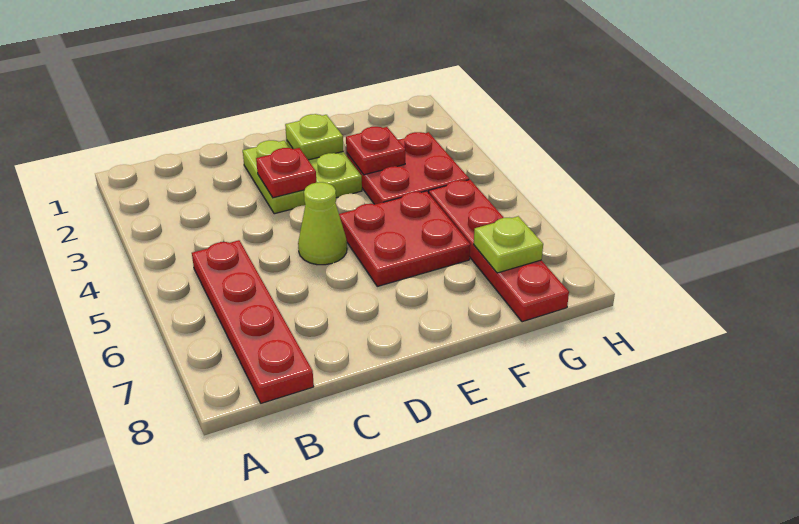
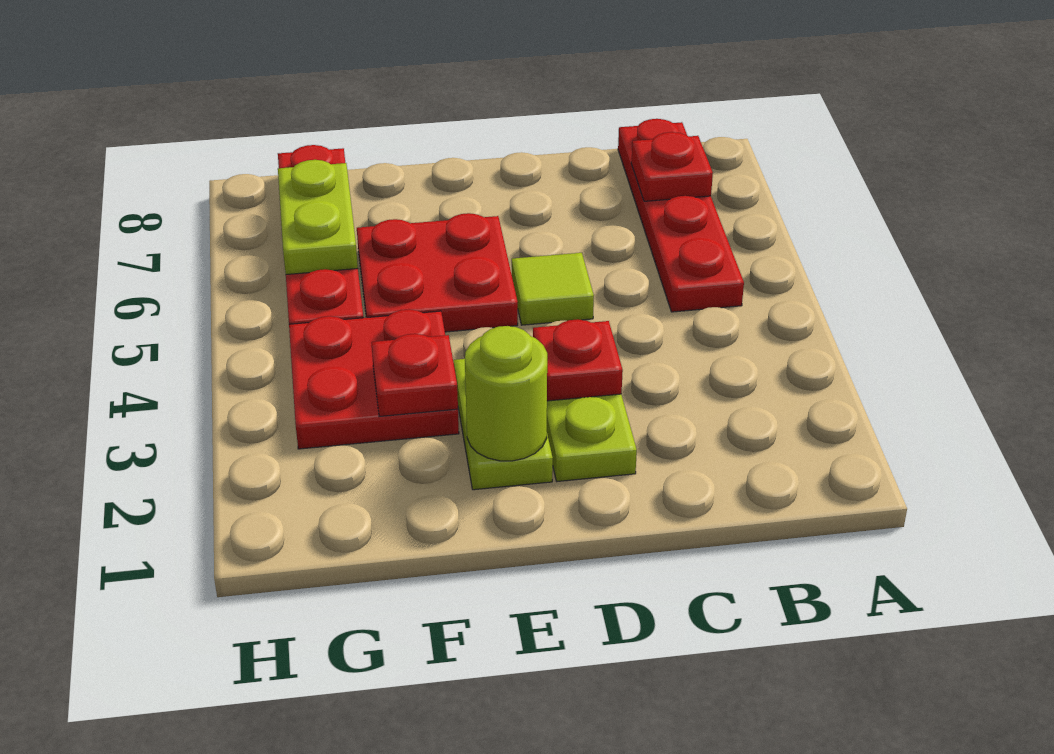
none -> red 1x1 plate [631,132,713,201]
lime 1x1 cone [298,182,347,265] -> lime 1x1 tile [512,253,594,325]
lime 1x1 plate [285,114,343,160] -> lime 1x1 round brick [465,326,547,461]
lime 1x1 plate [474,216,543,273] -> lime 1x2 plate [278,160,358,275]

